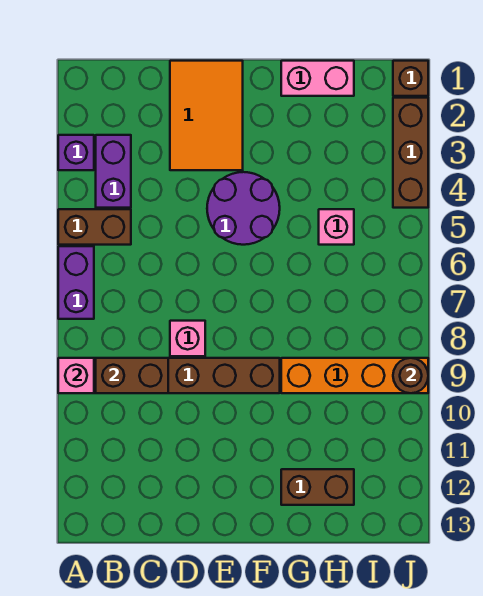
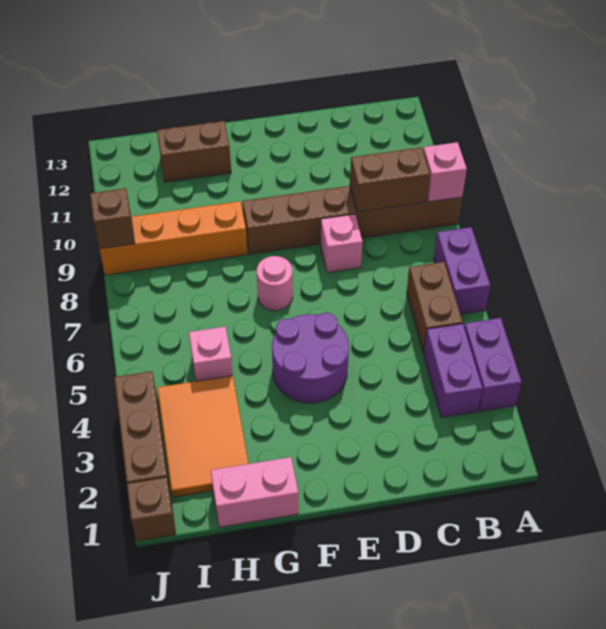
purple 1x1 brick [58,135,94,170] -> purple 1x2 brick [464,318,522,412]
brown 1x2 brick [58,209,131,245] -> brown 1x2 brick turned to [406,262,463,352]
orange 2x3 tile [170,61,243,170] -> orange 2x3 tile moved to [157,376,248,497]
none -> pink 1x1 round brick [257,256,293,311]
brown 1x1 round brick [393,358,428,393] -> brown 1x1 brick [90,188,135,249]

